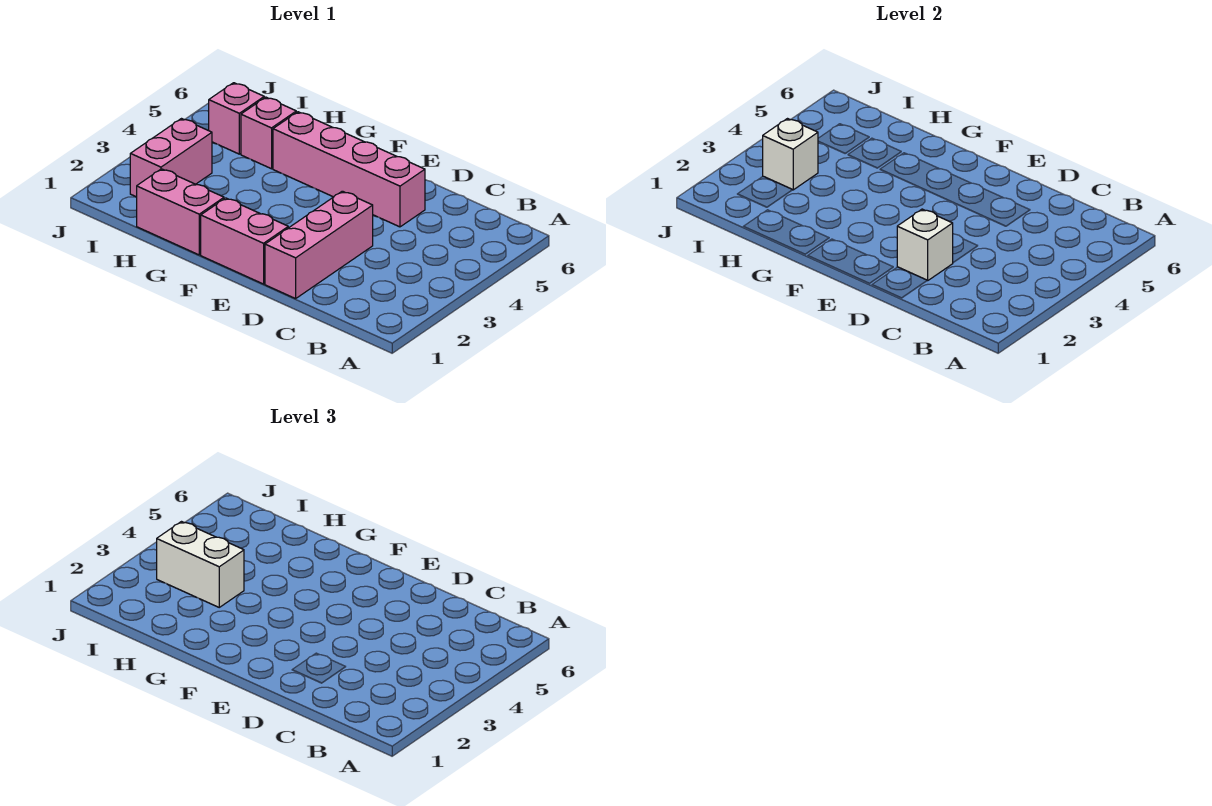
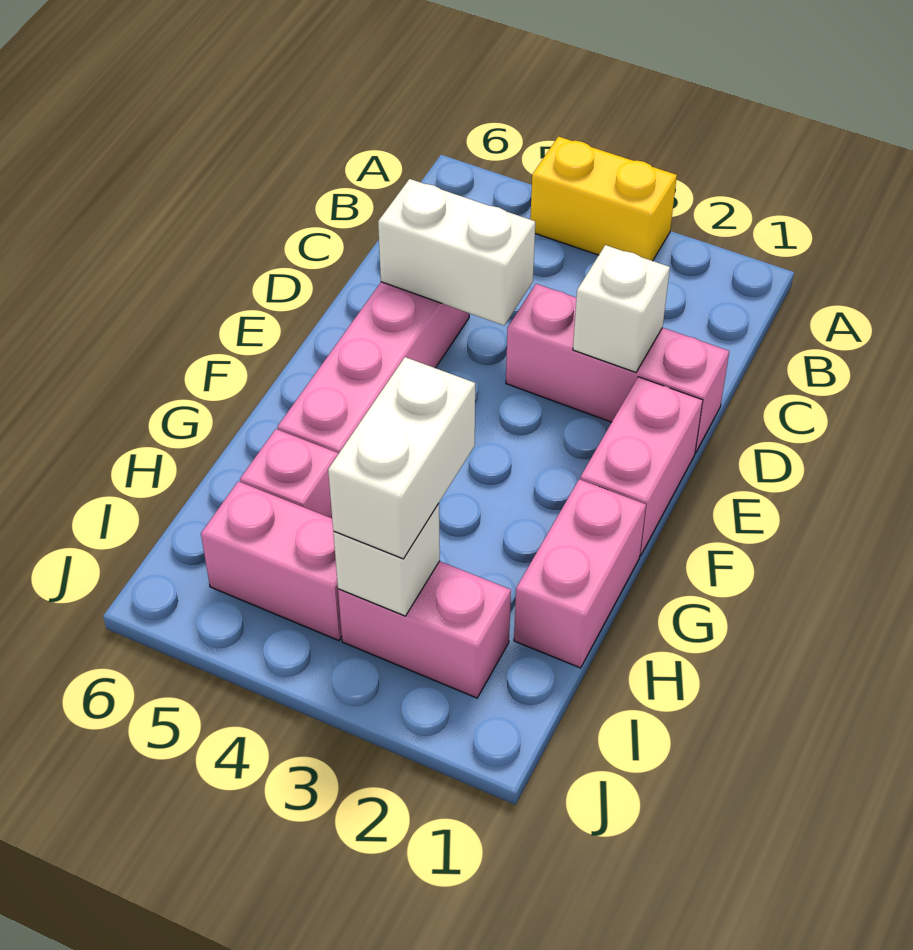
none -> yellow 1x2 brick [530,137,677,261]
none -> white 1x2 brick [378,179,535,325]
pink 1x1 brick [209,83,264,154] -> pink 1x2 brick [201,481,342,641]

